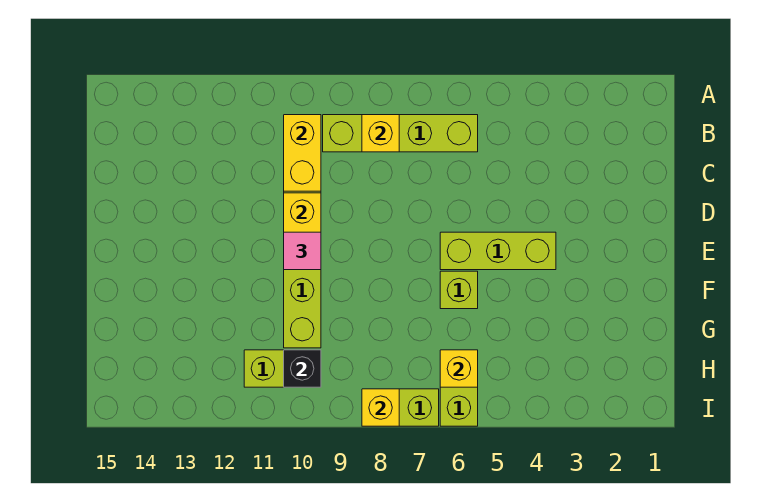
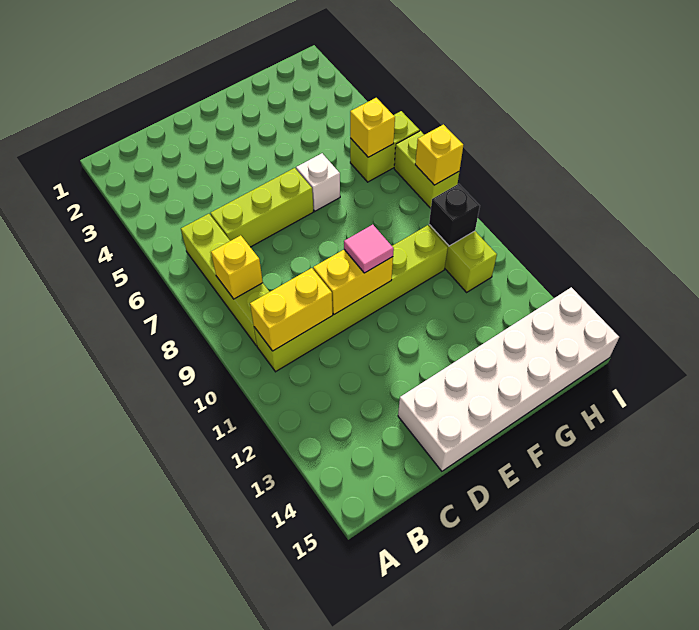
none -> white 2x6 brick [398,287,619,471]
lime 1x3 brick [440,232,556,270] -> lime 1x3 brick turned to [211,168,313,247]
lime 1x1 brick [440,271,478,309] -> white 1x1 brick [296,153,340,211]

